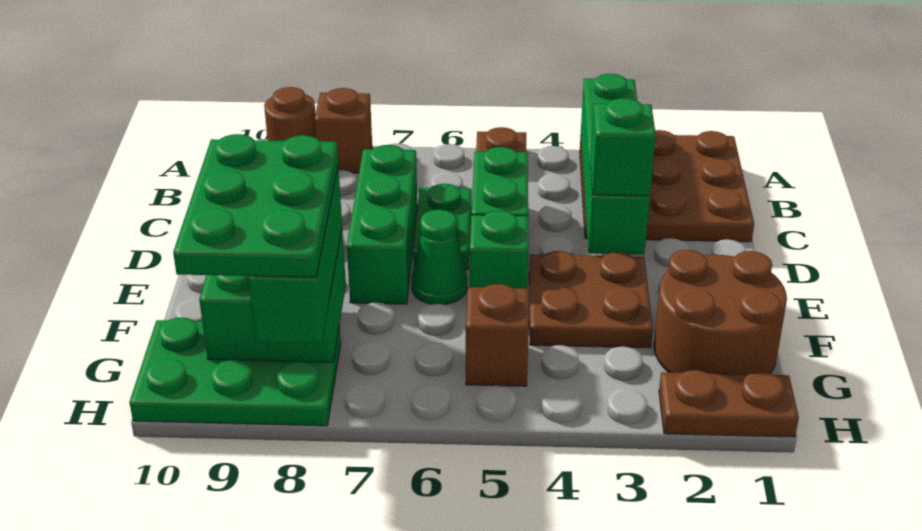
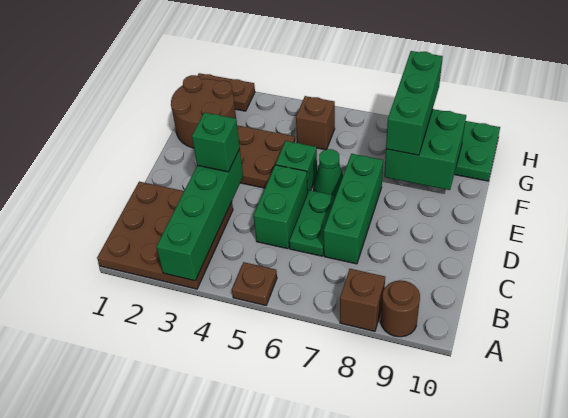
green 2x3 plate [173,134,338,277] -> none

